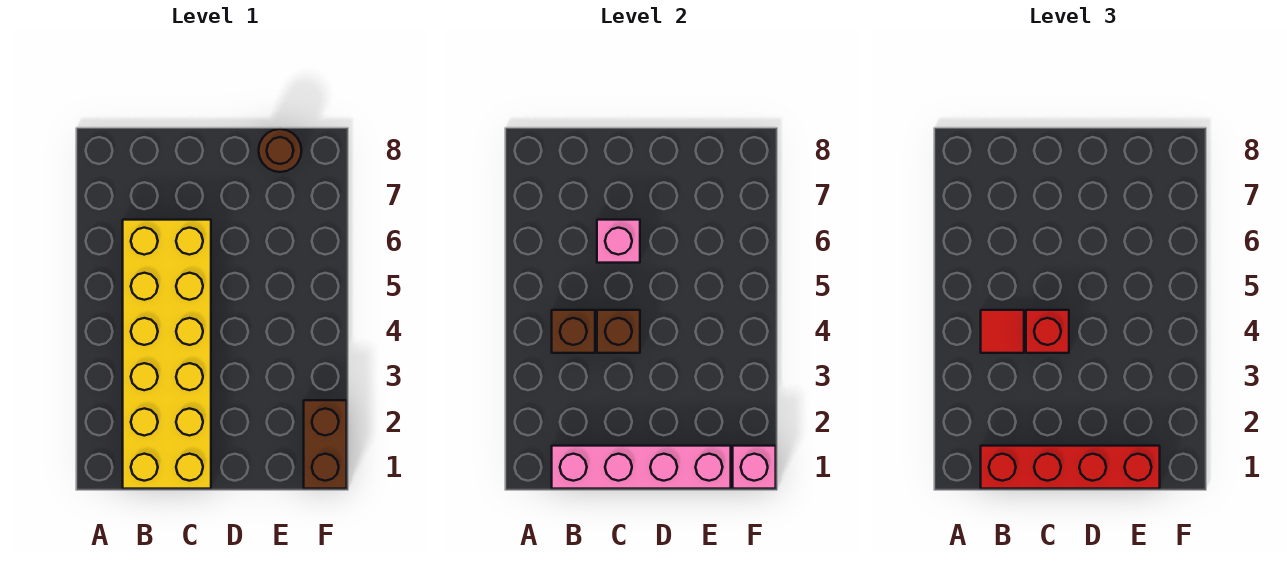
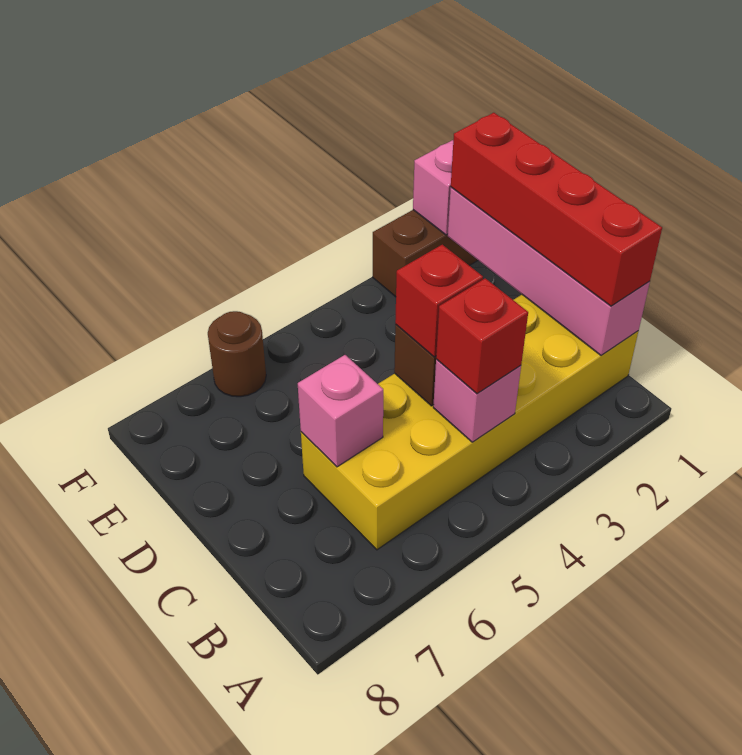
brown 1x1 brick [552,310,595,353] -> pink 1x1 brick [433,359,521,442]
red 1x1 tile [981,310,1024,353] -> red 1x1 brick [436,278,528,394]
brown 1x1 round brick [259,129,302,172] -> brown 1x1 round brick moved to [208,311,266,397]

